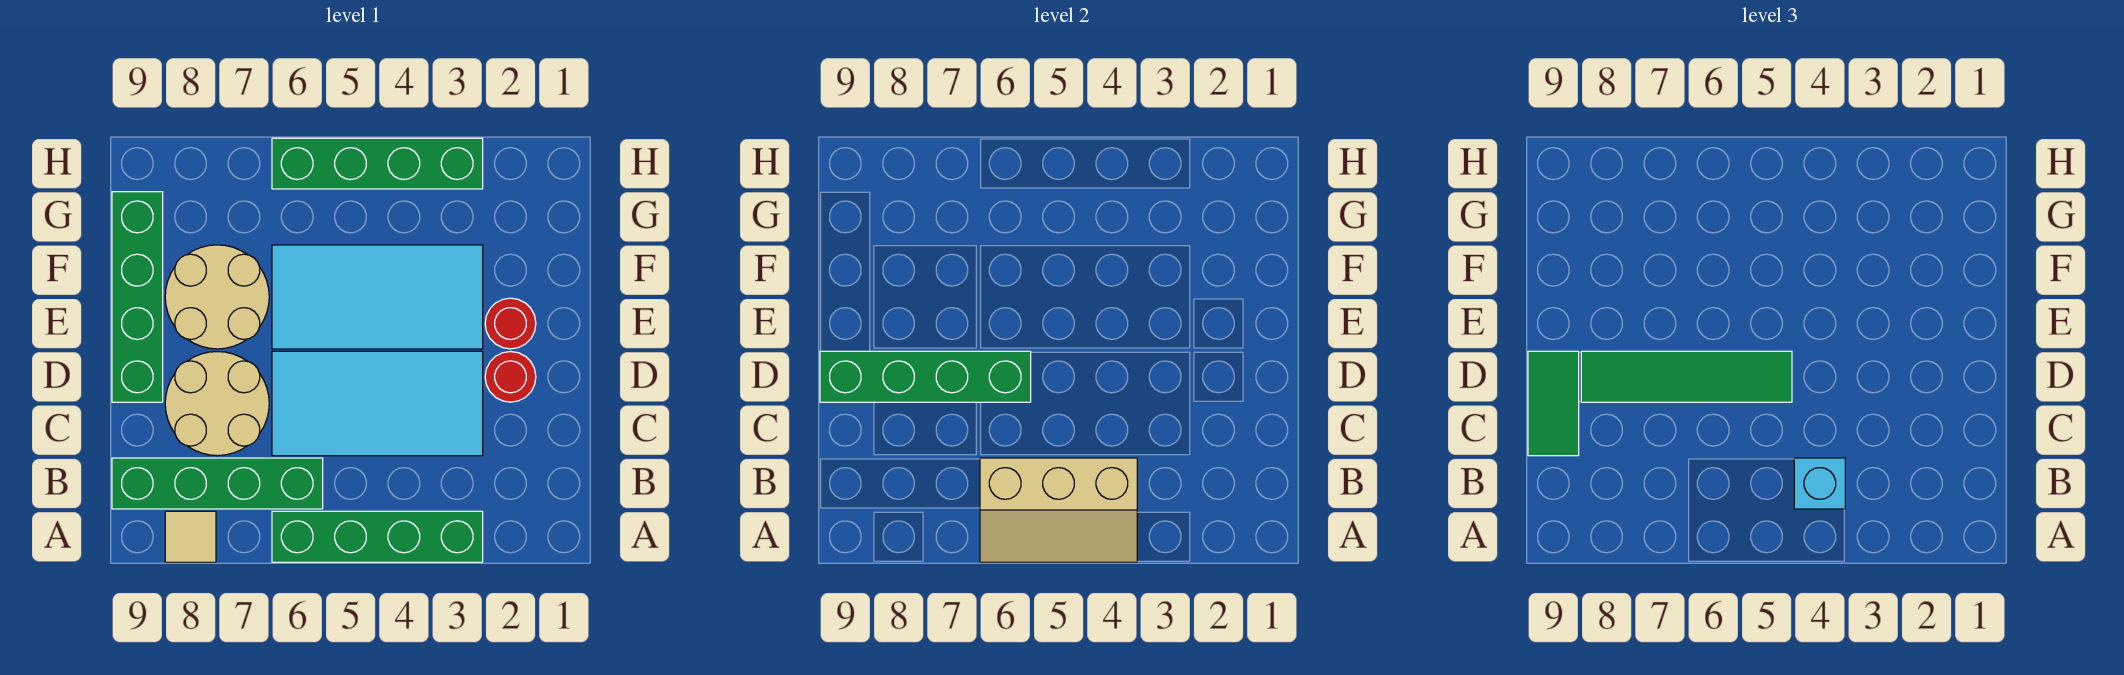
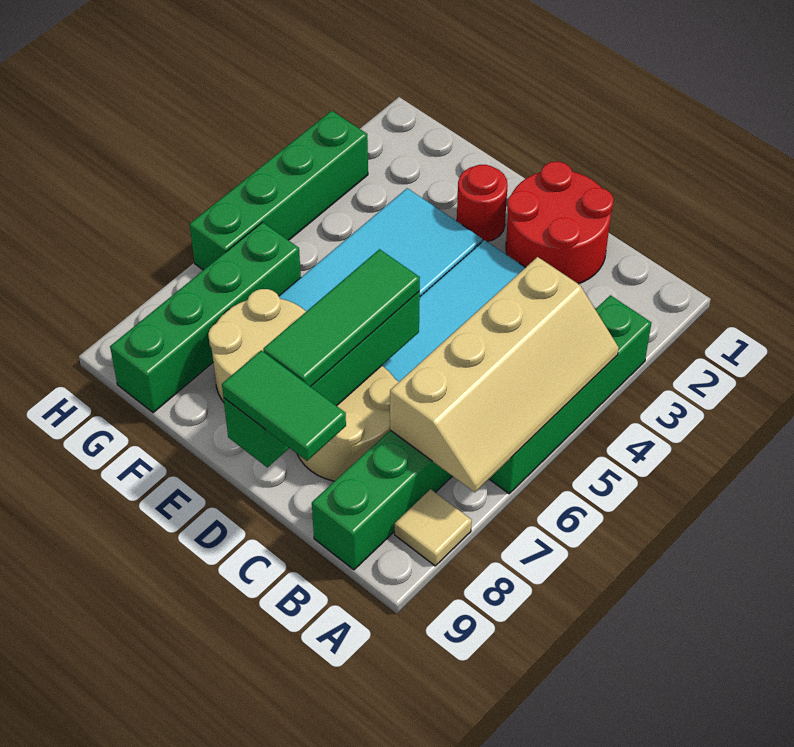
tan 2x3 slope [980,458,1137,562] -> tan 2x4 slope [390,257,619,492]
cyan 1x1 brick [1794,458,1845,509] -> none
red 1x1 round brick [485,352,536,402] -> red 2x2 round brick [506,162,614,284]
green 1x4 tile [1581,351,1792,402] -> green 1x3 tile [263,249,420,387]
green 1x4 brick [112,192,163,402] -> green 1x4 brick turned to [110,222,301,413]

